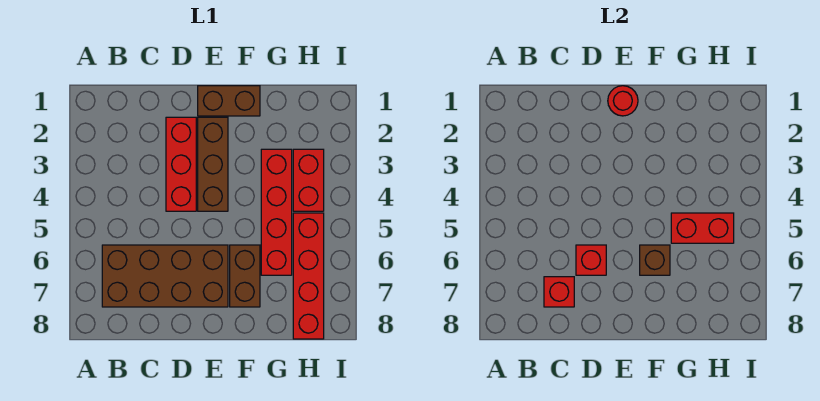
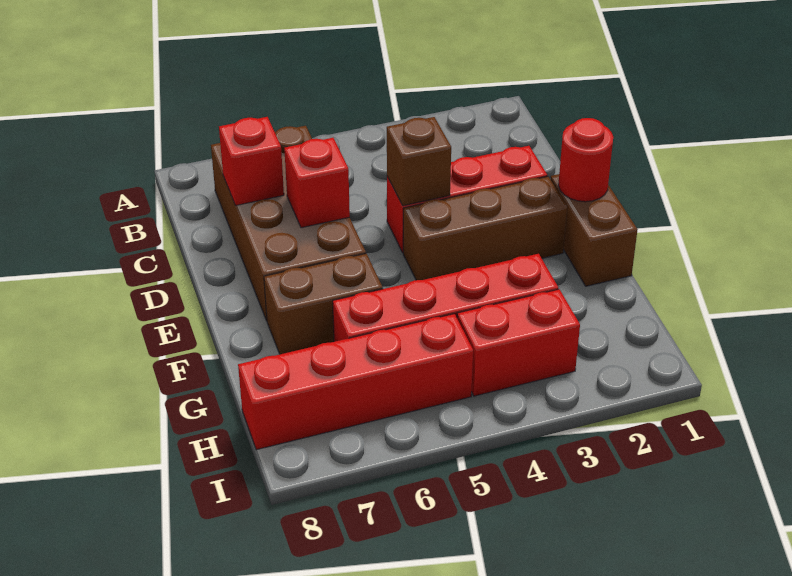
brown 1x1 brick [640,245,670,275] -> brown 1x1 brick moved to [387,117,451,206]
red 1x2 brick [671,213,734,243] -> none

